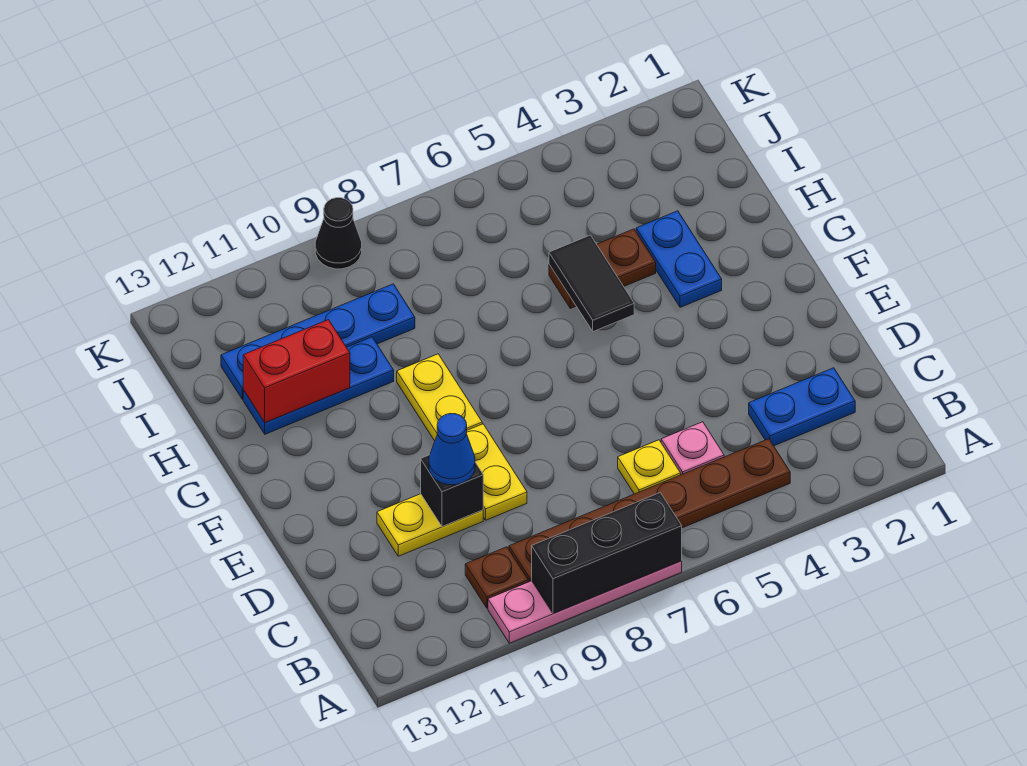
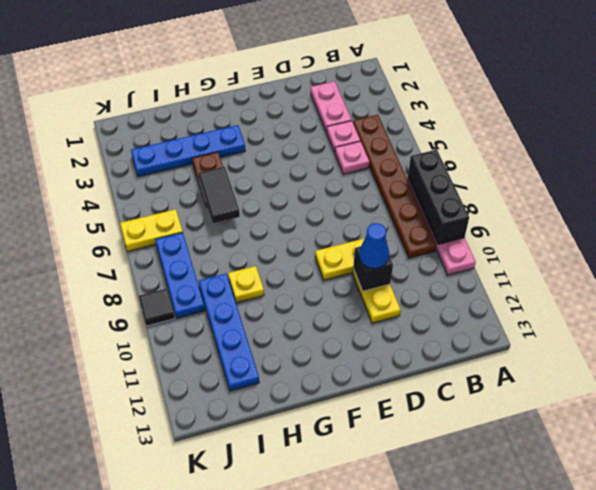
brown 1x1 plate [465,547,528,608] -> none
blue 1x2 plate [749,368,855,446] -> pink 1x2 plate [311,81,352,132]
none -> pink 1x1 plate [327,121,360,152]
yellow 1x1 plate [618,440,681,494] -> yellow 1x1 plate moved to [228,266,264,303]
yellow 1x2 plate [397,354,482,441] -> yellow 1x2 plate moved to [120,209,183,251]
blue 1x2 plate [636,211,722,307] -> blue 1x4 plate [131,125,246,177]
black 1x2 tile [549,235,634,332] -> black 1x2 tile turned to [198,167,240,223]
blue 1x3 plate [243,337,394,434] -> blue 1x3 plate moved to [155,232,205,318]
red 1x2 brick [243,320,350,423] -> none
black 1x1 cone [315,198,362,269] -> black 1x1 tile [139,289,175,326]

